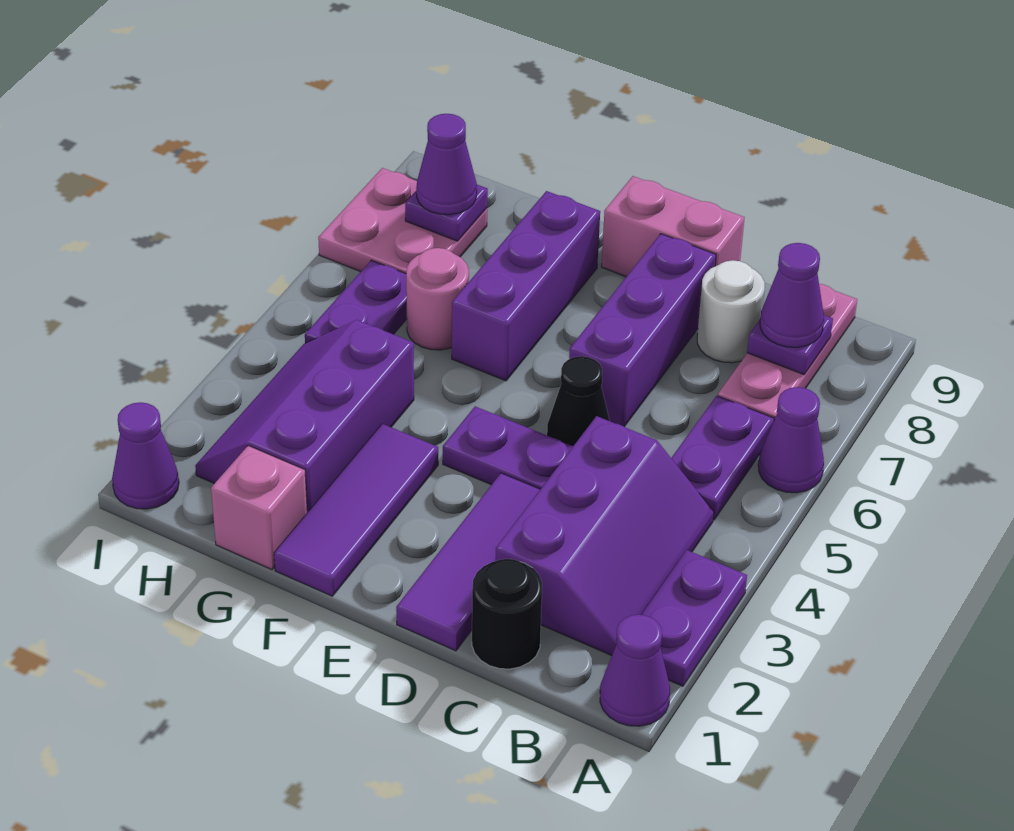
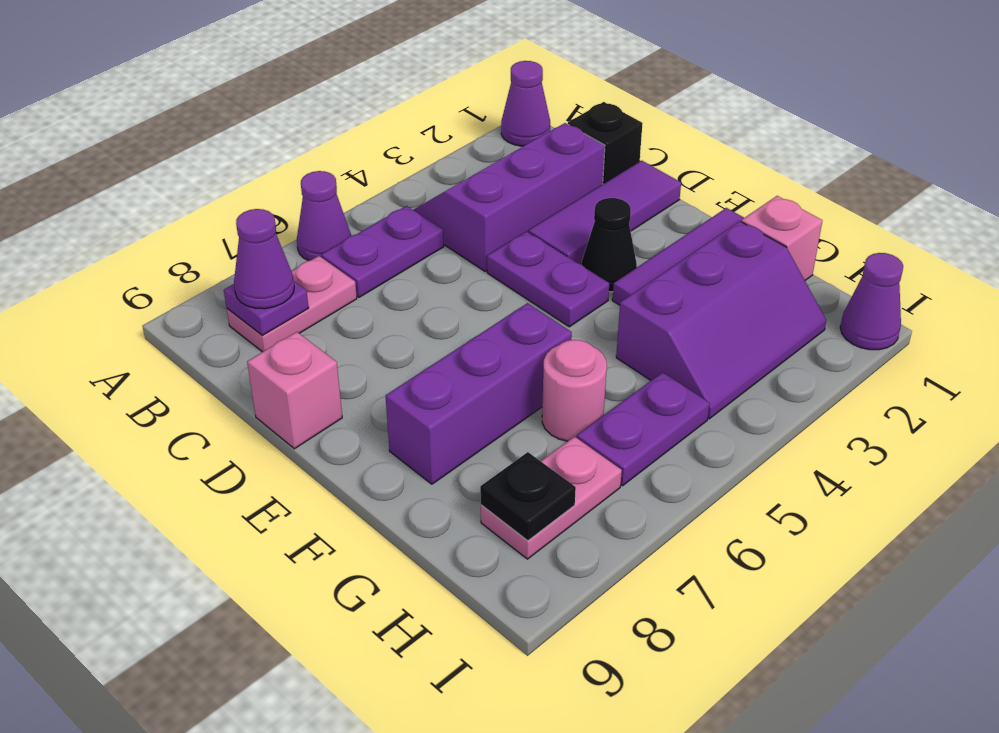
purple 1x2 plate [641,550,747,686] -> none
pink 1x3 plate [718,284,857,420] -> pink 1x2 plate [227,256,357,352]
black 1x1 round brick [472,559,542,669] -> black 1x1 brick [568,102,643,184]
white 1x1 round brick [697,260,765,363] -> none
black 1x1 cone [547,356,609,446] -> black 1x1 cone moved to [581,198,637,292]
purple 1x3 brick [569,234,716,427] -> none
pink 1x2 brick [601,176,745,277] -> pink 1x1 brick [247,332,342,449]
pink 2x2 plate [318,168,487,273] -> pink 1x2 plate [481,437,622,559]
purple 1x1 plate [405,185,488,241] -> black 1x1 plate [480,452,576,541]
purple 1x1 cone [416,114,477,215] -> none

